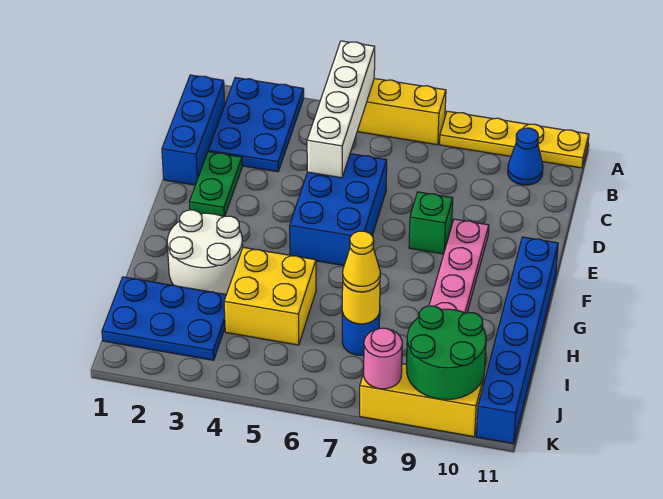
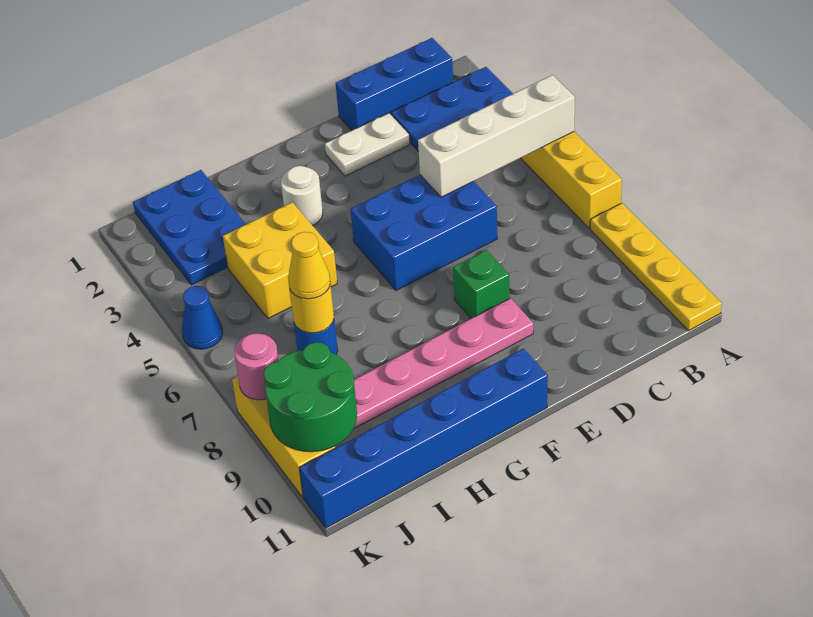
blue 1x1 cone [508,128,543,185] -> blue 1x1 cone moved to [182,286,223,349]
green 1x2 plate [190,152,242,217] -> white 1x2 plate [325,113,410,176]
white 2x2 round brick [167,210,243,294] -> white 1x1 round brick [281,166,323,226]

